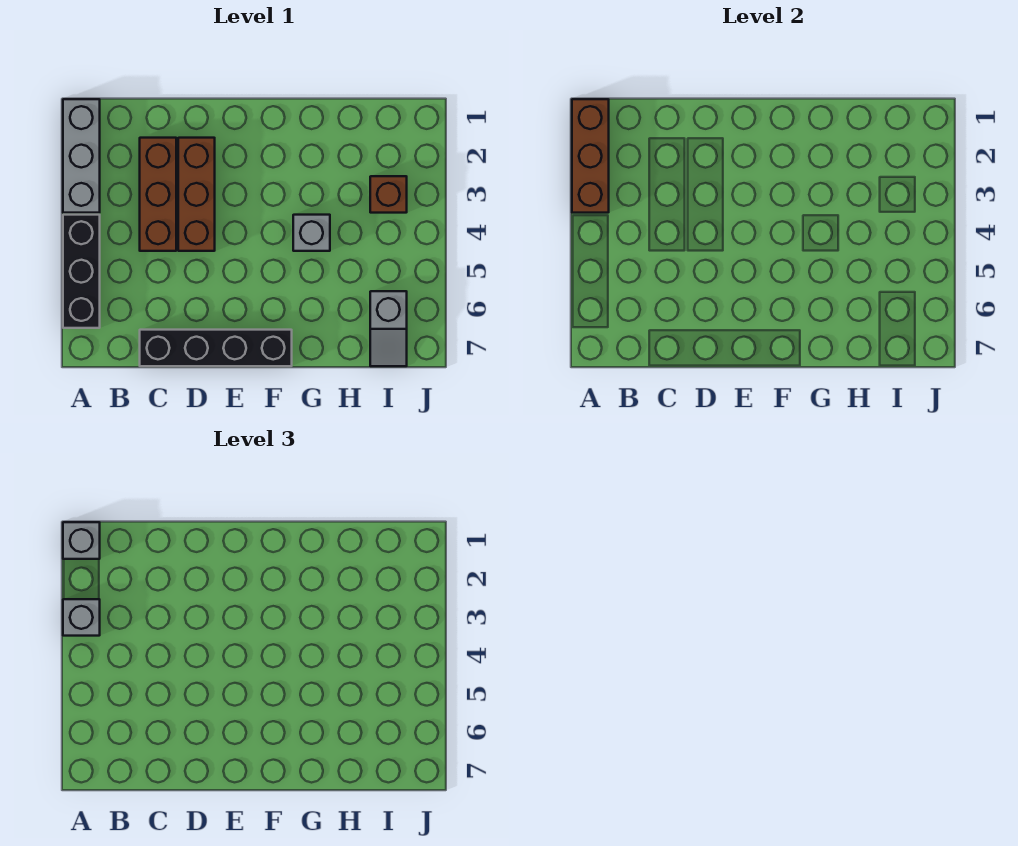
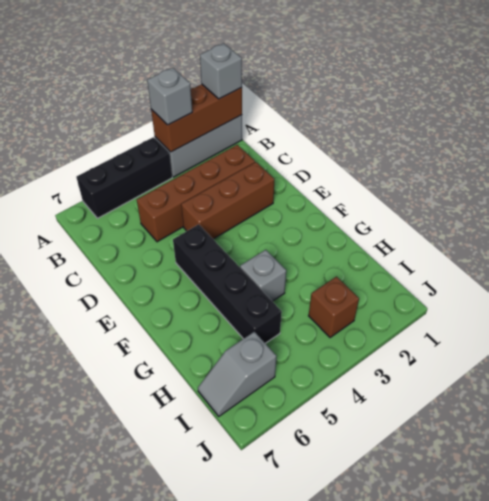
brown 1x3 brick [140,138,176,251] -> brown 1x4 brick [137,145,255,242]
black 1x4 brick [140,330,292,366] -> black 1x4 brick moved to [173,224,282,343]

